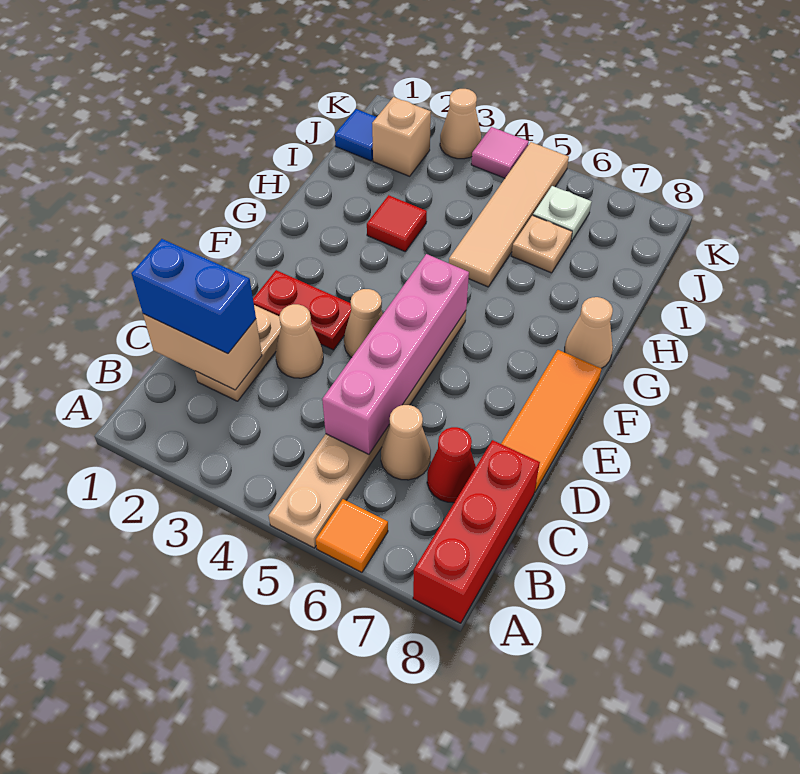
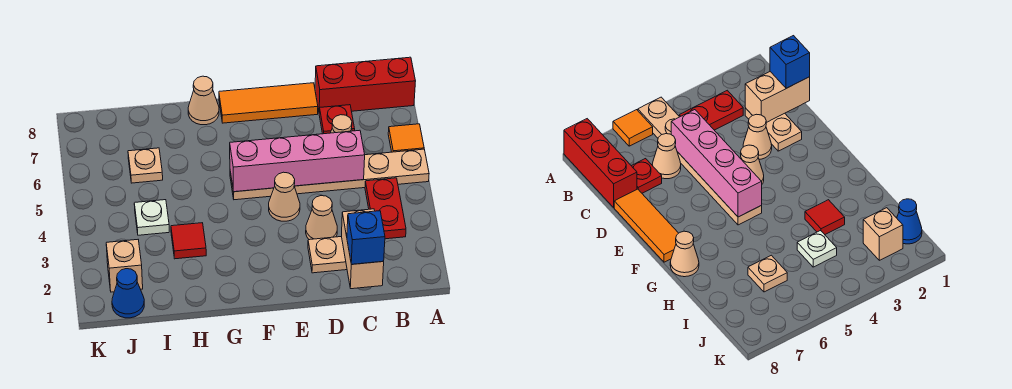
blue 1x2 brick [131,239,256,354] -> blue 1x1 brick [347,211,385,264]
red 1x1 cone [427,427,476,503] -> red 1x1 plate [319,105,355,134]
red 1x2 plate [253,270,351,350] -> red 1x2 plate moved to [365,178,406,239]
tan 1x4 tile [449,142,569,287] -> none
blue 1x1 tile [335,109,377,161] -> blue 1x1 cone [112,269,144,318]
white 1x1 plate [533,186,592,241] -> white 1x1 plate moved to [134,200,169,235]
tan 1x1 cone [440,89,481,159] -> none
pink 1x1 tile [471,127,529,178] -> none

